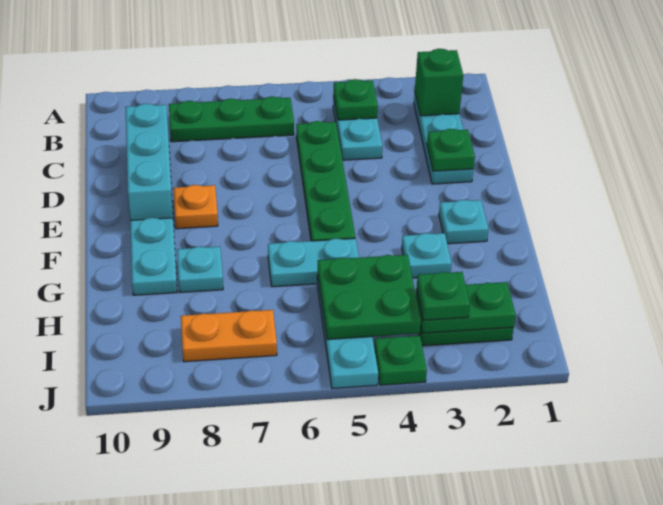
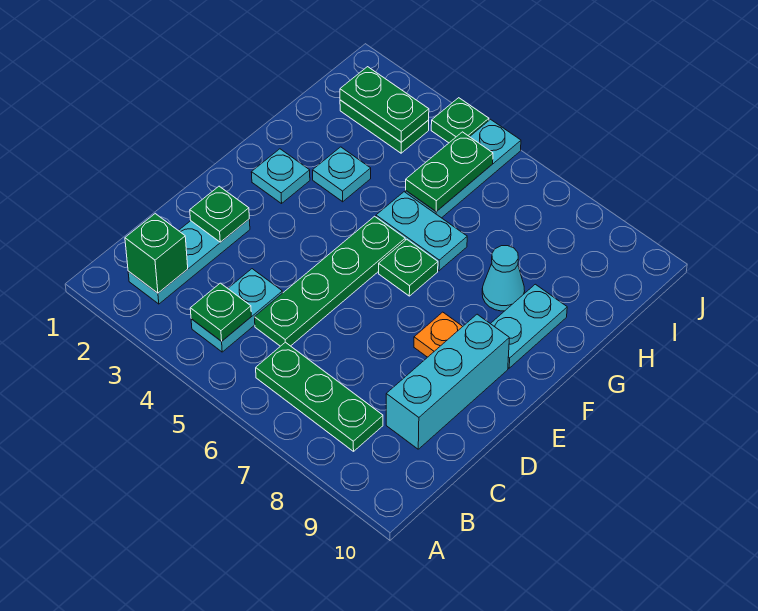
cyan 1x1 plate [177,247,223,292] -> cyan 1x1 cone [482,246,525,311]
green 2x2 plate [318,255,421,339] -> green 1x2 plate [406,132,493,211]
green 1x1 plate [417,272,470,320] -> green 1x1 plate moved to [379,240,438,296]
orange 1x2 plate [181,310,277,362] -> none

